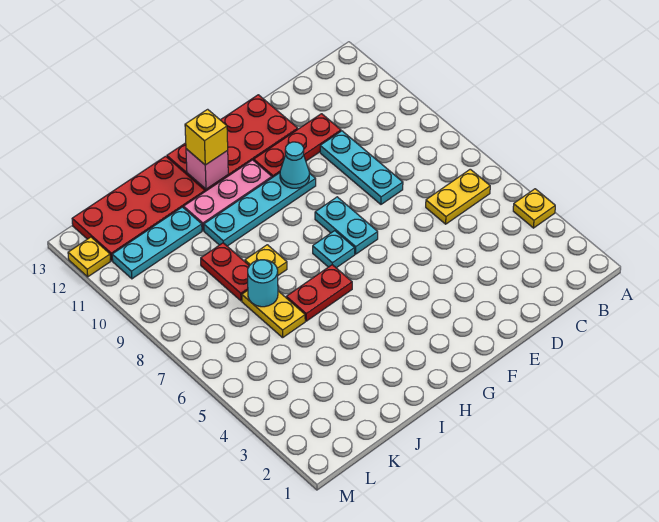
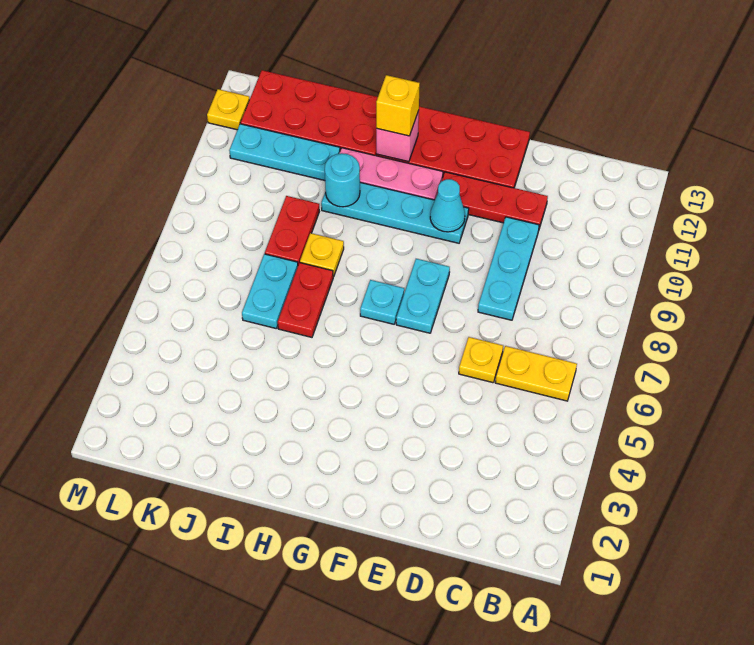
yellow 1x1 plate [513,189,555,228] -> yellow 1x1 plate moved to [459,337,503,383]
red 1x2 plate [286,265,352,321] -> red 1x2 plate turned to [278,263,333,337]
yellow 1x2 plate [242,290,305,338] -> cyan 1x2 plate [242,254,298,328]
cyan 1x1 round brick [248,260,278,307] -> cyan 1x1 round brick moved to [325,153,360,207]

